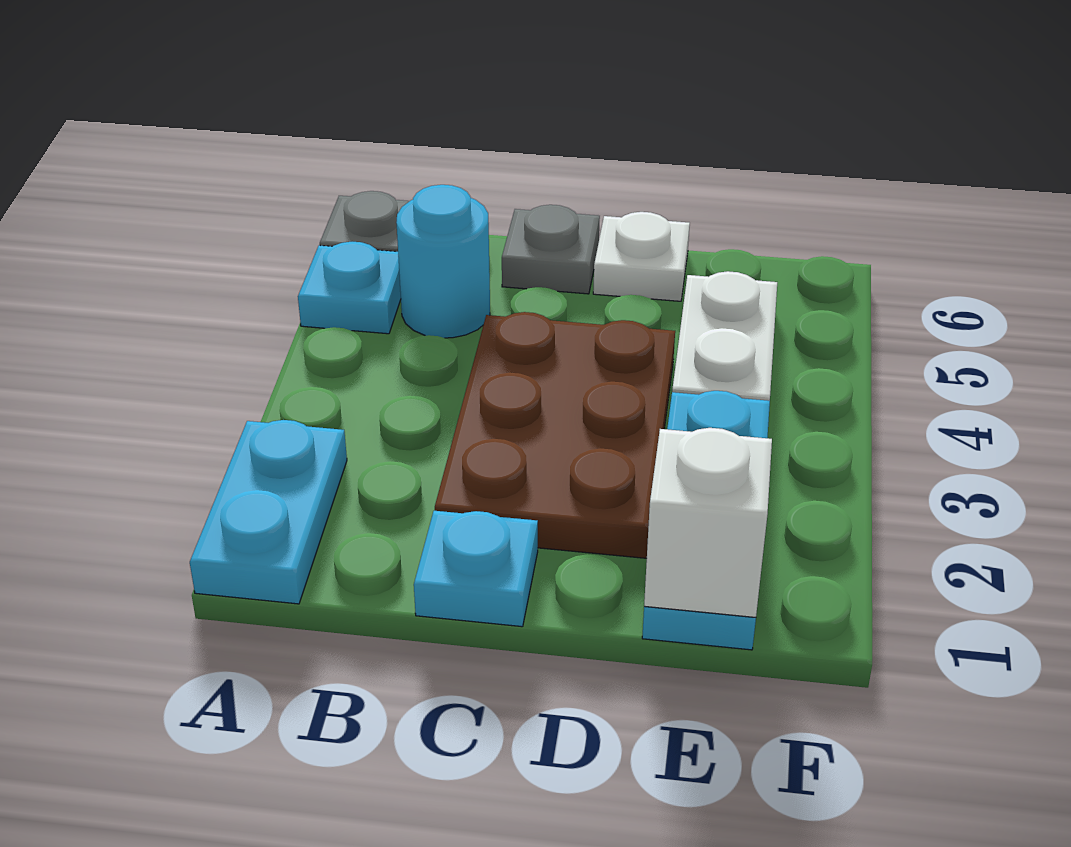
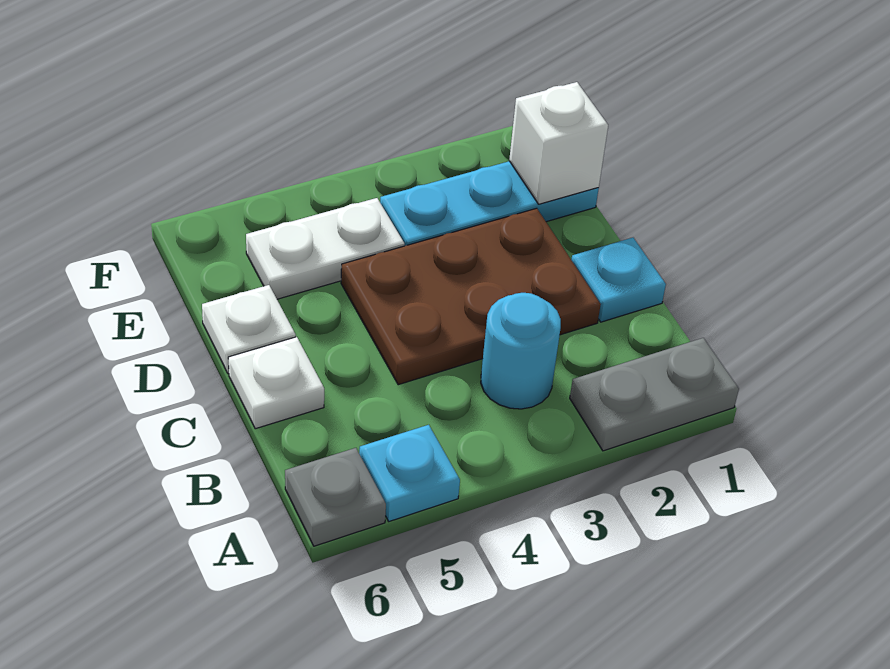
cyan 1x2 plate [190,420,347,604] -> grey 1x2 plate [570,338,739,451]
cyan 1x1 round brick [396,185,490,338] -> cyan 1x1 round brick moved to [481,293,561,409]
grey 1x1 plate [502,205,600,294] -> white 1x1 plate [228,337,324,429]

